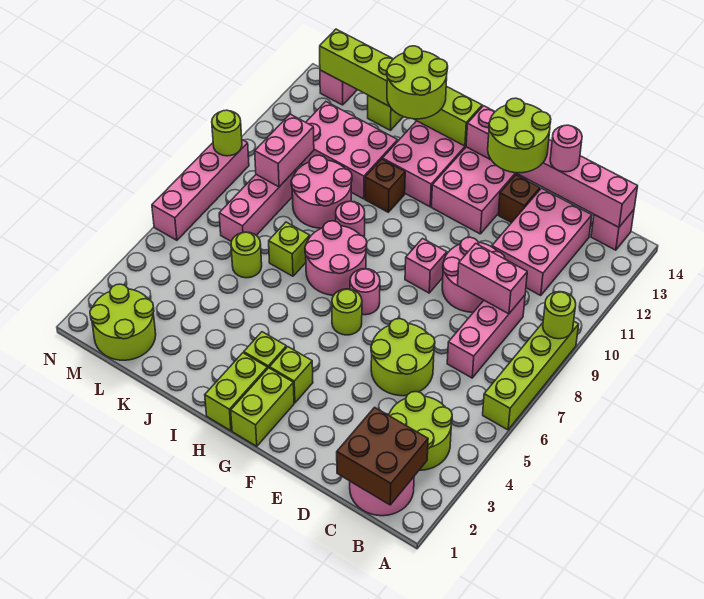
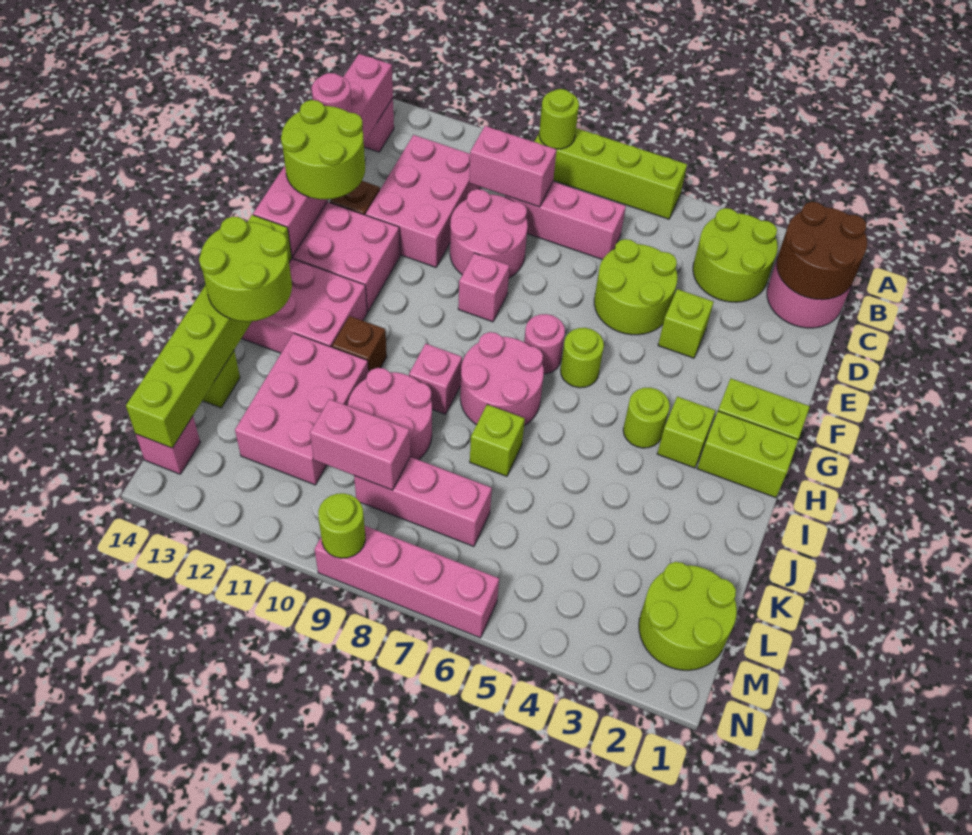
brown 2x2 brick [337,407,428,505] -> brown 2x2 round brick [777,202,867,300]
pink 1x2 brick [457,243,527,314] -> pink 1x2 brick turned to [469,126,557,207]
pink 2x3 brick [492,188,592,295] -> pink 2x3 brick turned to [366,135,480,267]
lime 1x1 brick [270,347,313,403] -> lime 1x1 brick moved to [658,289,714,358]
pink 1x1 round brick [336,201,365,237] -> pink 1x1 brick [409,344,462,414]
lime 1x1 round brick [231,232,262,278] -> lime 1x1 round brick moved to [623,388,670,448]

